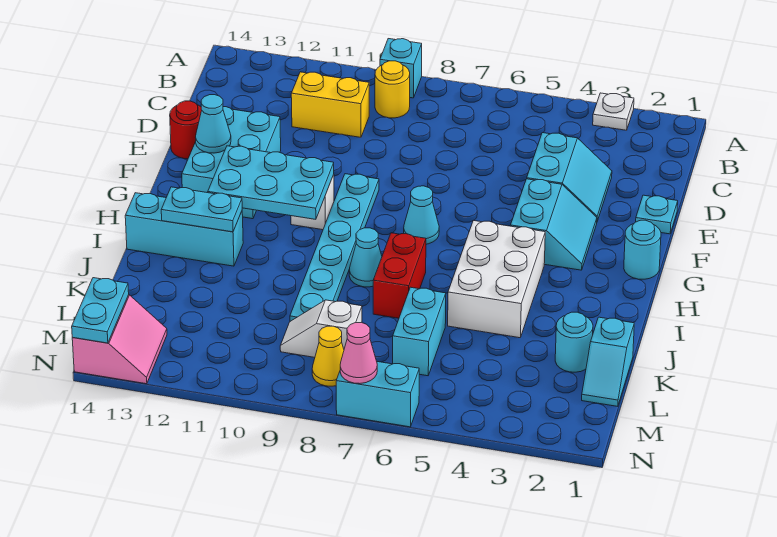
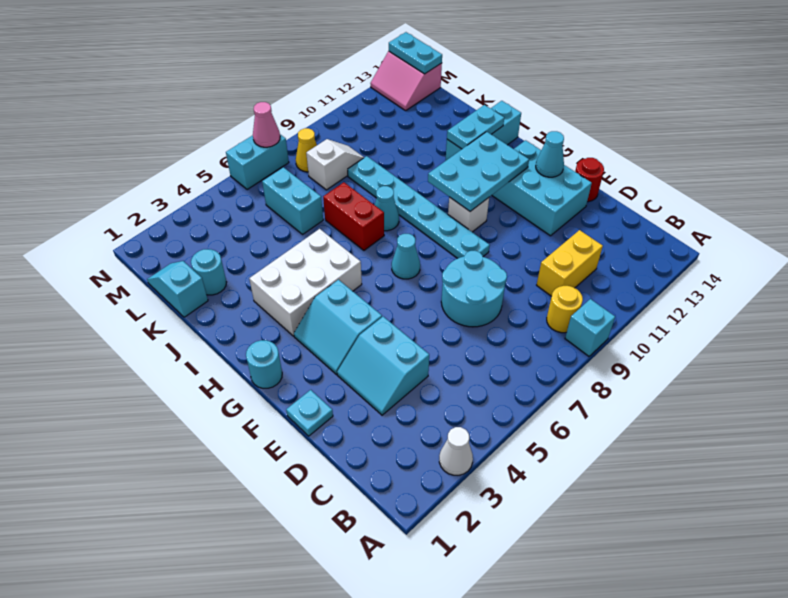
white 1x1 plate [593,93,634,130] -> white 1x1 cone [439,427,473,475]
none -> cyan 2x2 round brick [441,251,507,327]
white 2x3 brick [448,220,545,338] -> white 2x3 brick turned to [249,229,362,336]

